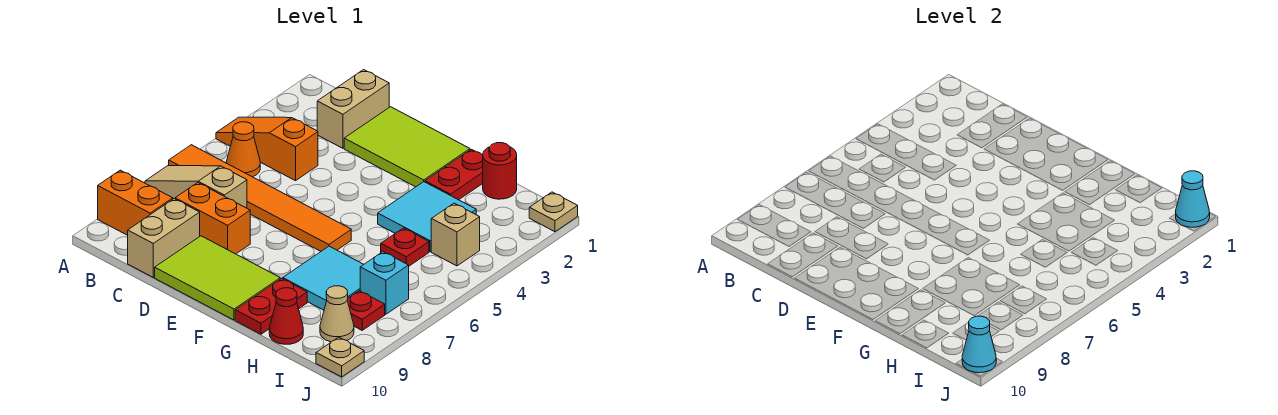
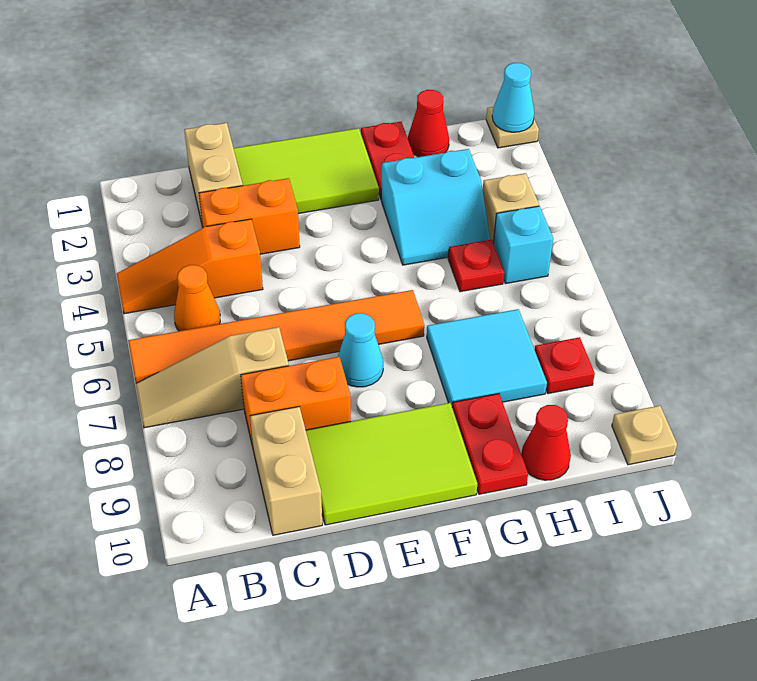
orange 1x2 brick [98,170,173,235] -> orange 1x2 brick moved to [199,178,300,254]
cyan 2x2 tile [378,182,476,252] -> cyan 2x2 slope [381,149,490,265]
red 1x1 round brick [483,143,517,199] -> red 1x1 cone [408,90,449,157]
cyan 1x1 brick [360,252,409,314] -> cyan 1x1 brick moved to [493,206,553,284]
tan 1x1 cone [320,286,354,342] -> none
cyan 1x1 cone [962,316,996,373] -> cyan 1x1 cone moved to [338,313,383,387]

